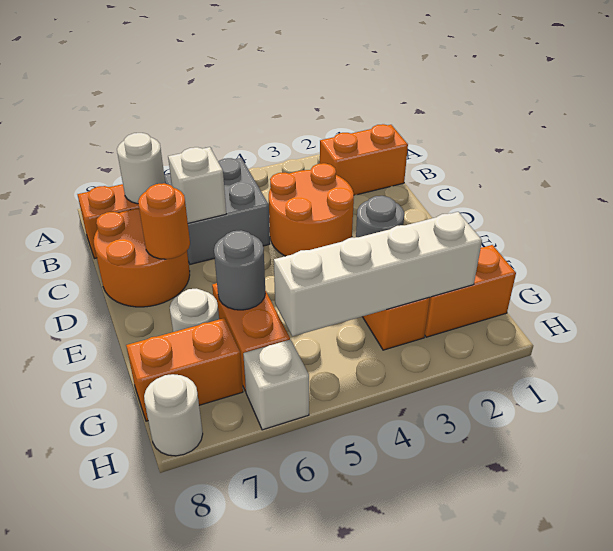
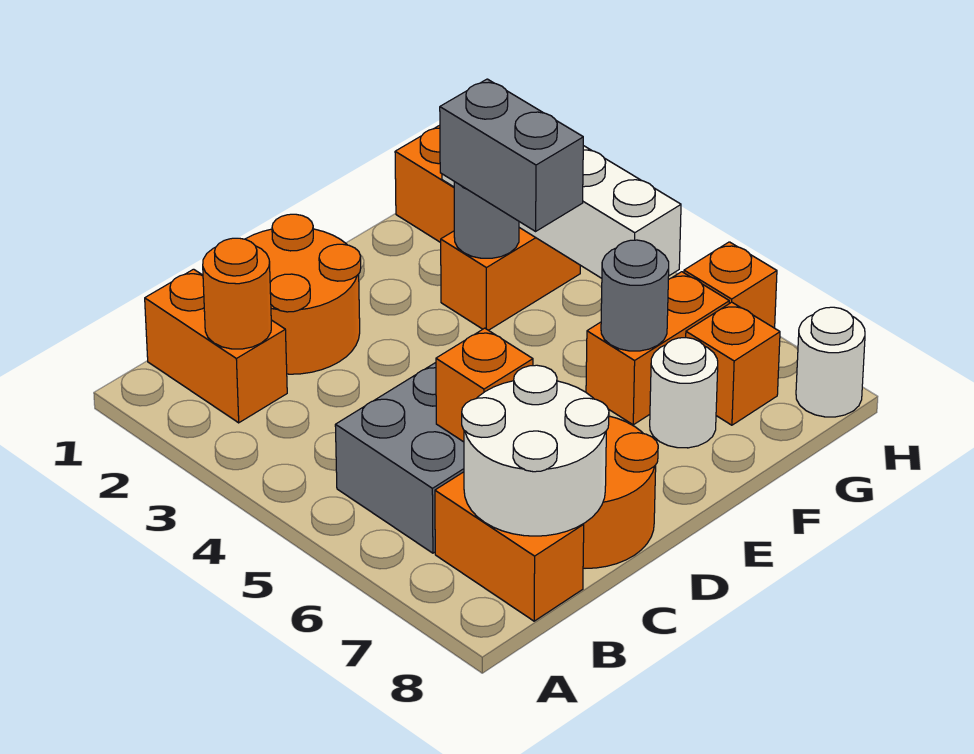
white 1x1 round brick [117,133,165,204] -> white 2x2 round brick [462,365,609,536]
orange 2x2 round brick [269,163,354,256] -> orange 2x2 round brick moved to [246,214,361,374]
white 1x1 brick [168,147,226,223] -> orange 1x1 brick [436,328,533,442]
orange 1x1 round brick [138,183,190,259] -> orange 1x1 round brick moved to [203,238,271,349]
none -> grey 1x2 brick [440,79,583,231]
orange 1x2 brick [126,318,243,421] -> orange 1x1 brick [686,302,780,425]
white 1x1 brick [243,340,309,430] -> orange 1x1 brick [684,242,777,328]

